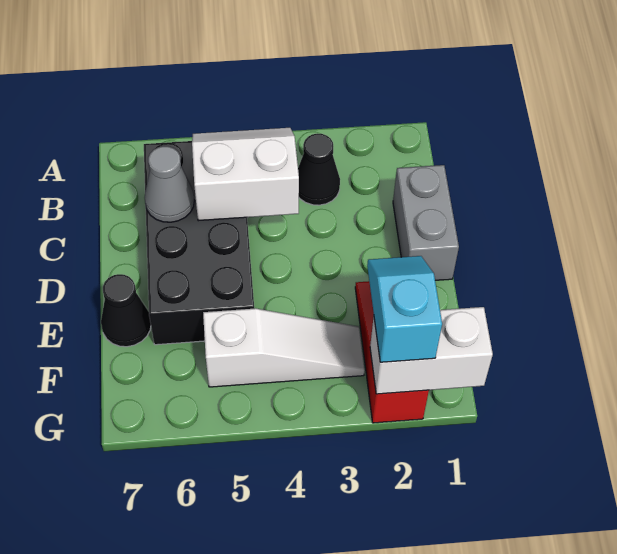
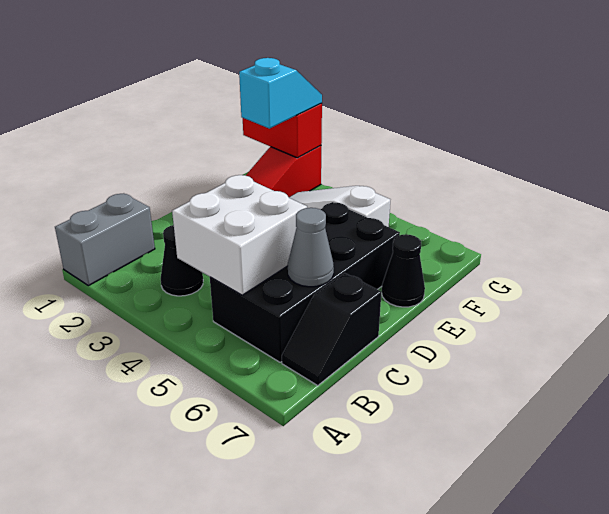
white 2x2 slope [192,128,299,221] -> white 2x2 brick [172,175,307,295]
none -> black 1x2 slope [282,273,382,385]
grey 1x2 brick [393,165,459,280] -> grey 1x2 brick moved to [55,193,155,286]
cyan 1x2 slope [367,256,442,362] -> cyan 1x2 slope turned to [239,58,322,129]
white 1x2 brick [370,307,493,394] -> red 1x2 brick [243,103,322,158]

